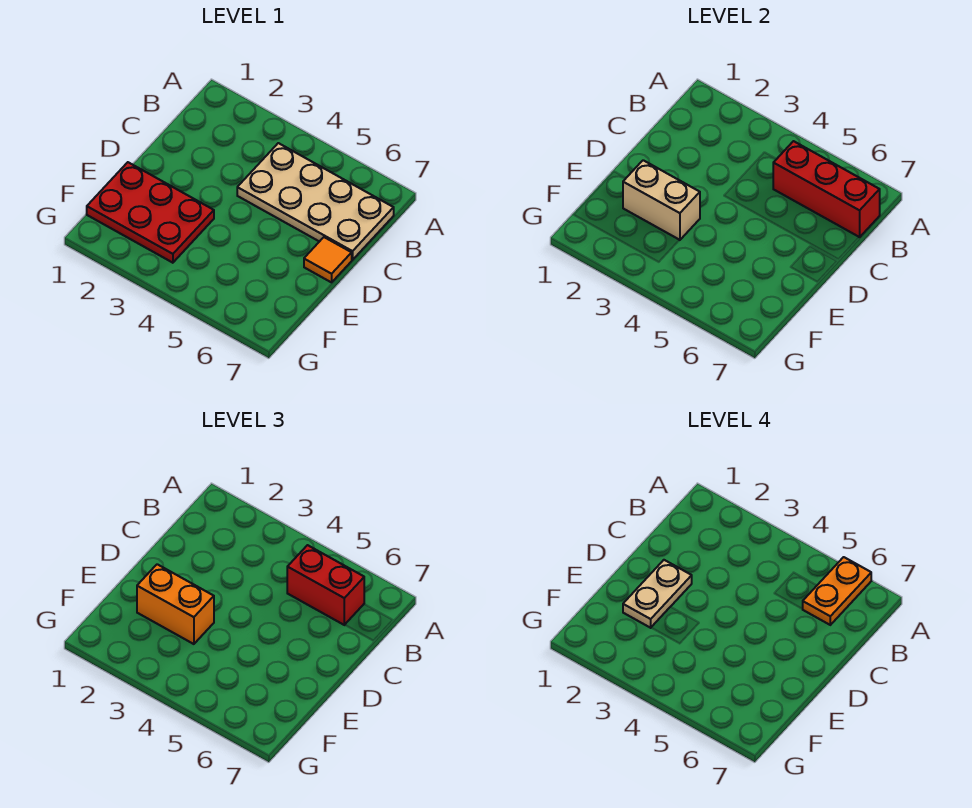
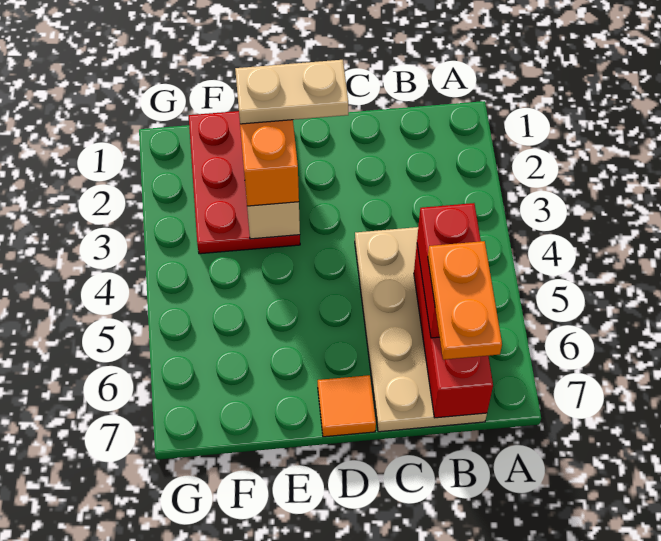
orange 1x2 plate [803,557,871,625] -> orange 1x2 plate turned to [428,241,502,360]

